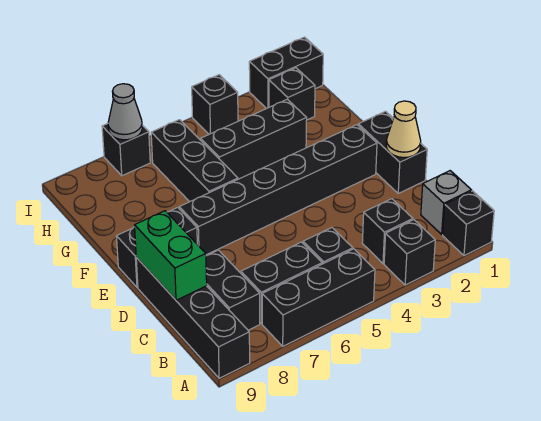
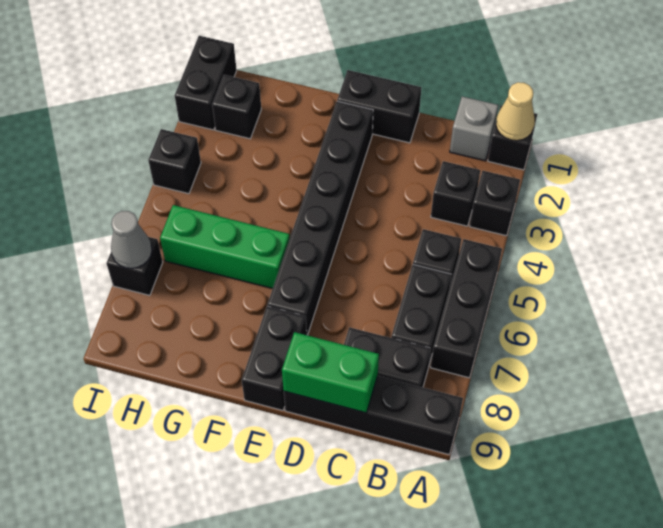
tan 1x1 cone [386,101,421,158] -> tan 1x1 cone moved to [496,82,535,141]
black 1x3 brick [151,120,238,202] -> green 1x3 brick [160,205,290,289]
black 1x3 brick [201,99,307,179] -> none

